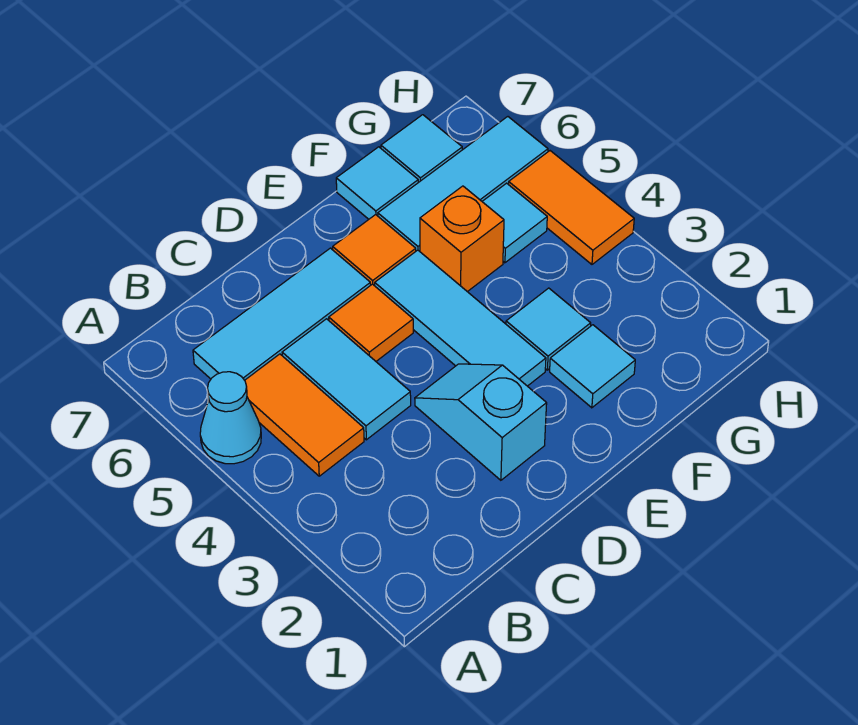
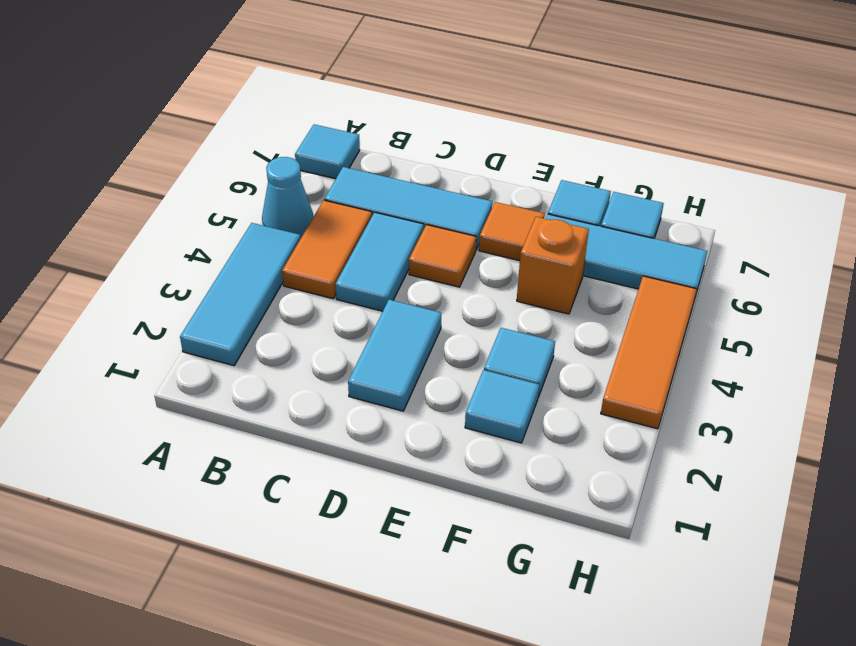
cyan 1x2 slope [415,364,547,480] -> cyan 1x2 tile [348,300,441,411]
cyan 1x3 tile [375,250,546,386] -> cyan 1x3 tile moved to [180,223,301,366]
cyan 1x1 tile [482,183,547,263] -> cyan 1x1 tile moved to [295,124,360,179]
orange 1x2 tile [509,151,634,264] -> orange 1x3 tile [601,276,697,429]

